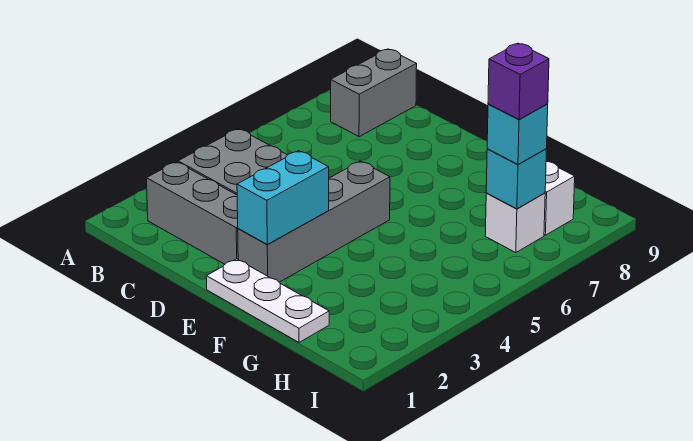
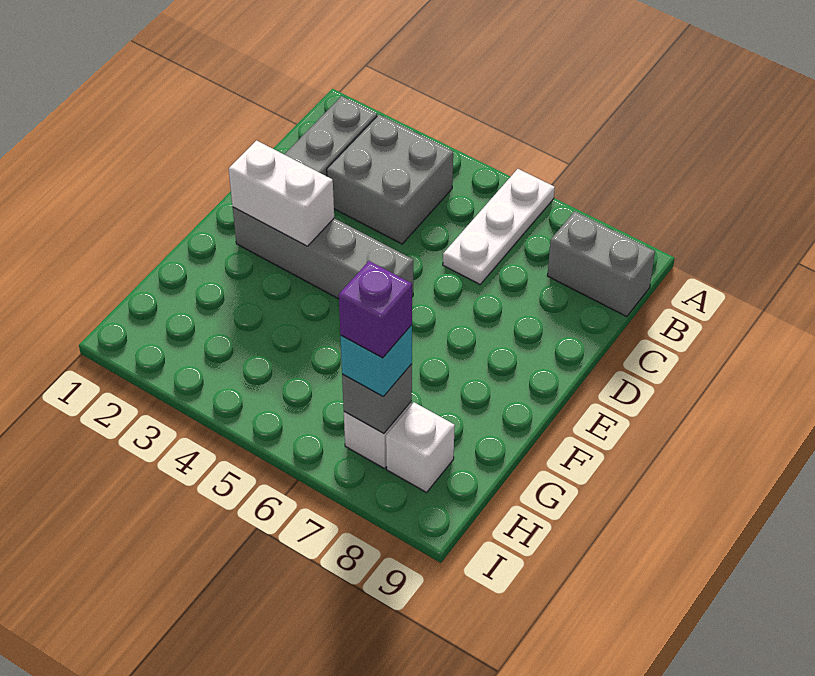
white 1x3 plate [206,259,329,342] -> white 1x3 plate moved to [443,169,555,284]
cyan 1x2 brick [237,151,329,244] -> white 1x2 brick [229,141,334,246]
cyan 1x1 brick [486,149,547,209] -> grey 1x1 brick [342,364,412,434]

